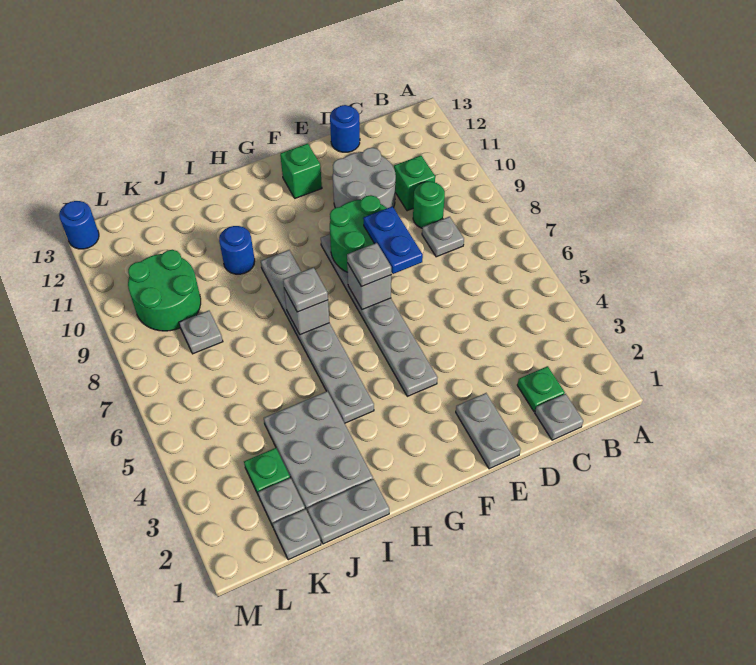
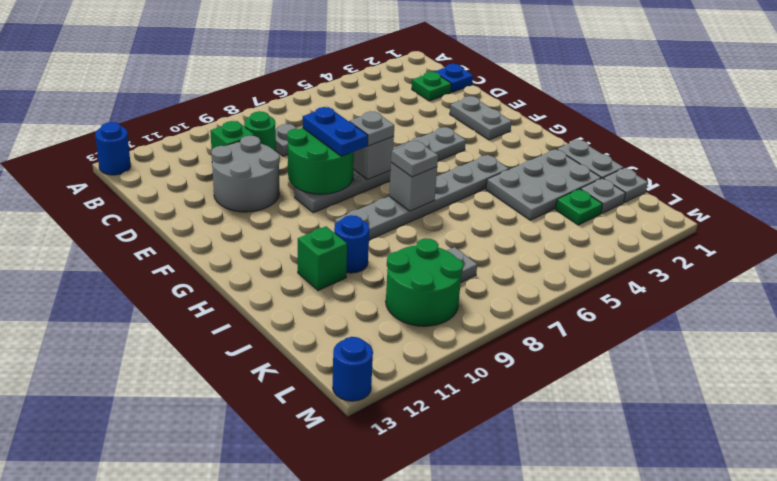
grey 1x1 plate [535,394,583,440] -> blue 1x1 plate [435,64,473,92]
blue 1x1 round brick [330,105,360,152] -> blue 1x1 round brick moved to [95,122,131,175]
grey 1x2 plate [456,393,521,469] -> grey 1x2 plate turned to [450,96,512,140]
blue 1x2 plate [363,206,423,274] -> blue 1x2 plate turned to [303,107,368,156]
green 1x1 brick [280,144,322,198] -> green 1x1 brick moved to [298,226,347,290]

